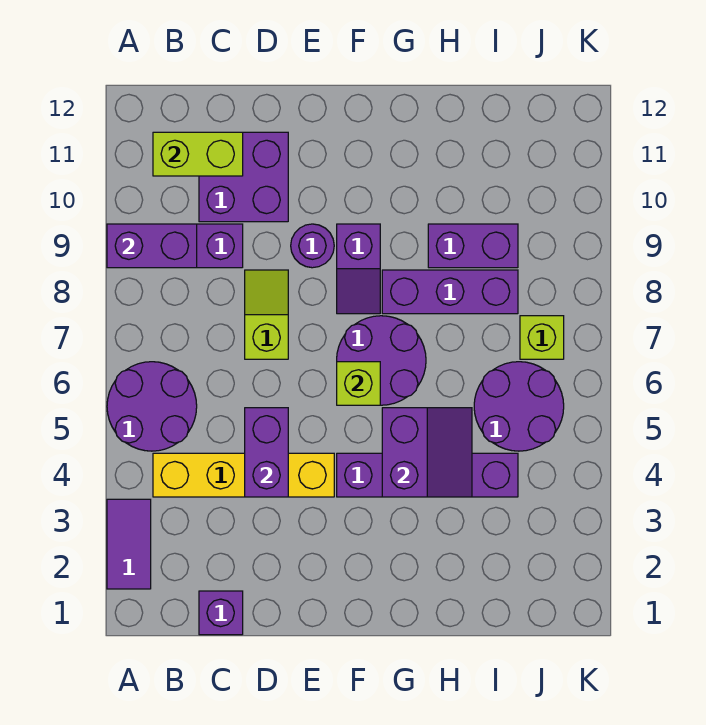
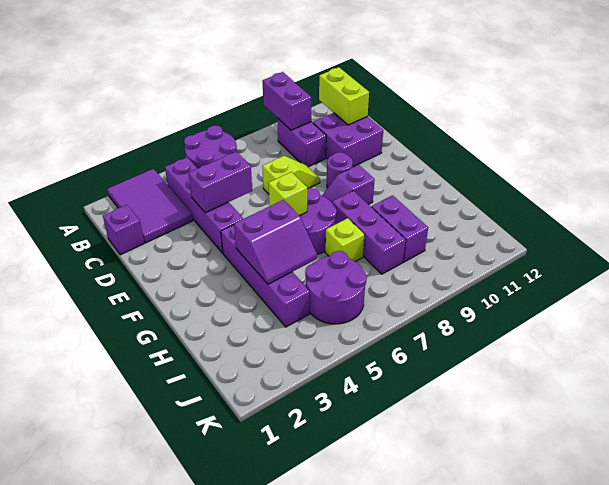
purple 1x2 tile [107,499,151,589] -> purple 2x3 tile [107,169,193,243]
yellow 1x4 brick [153,453,334,497] -> purple 1x4 brick [165,157,243,253]
lime 1x1 brick [520,316,564,359] -> lime 1x1 brick moved to [325,218,365,262]

